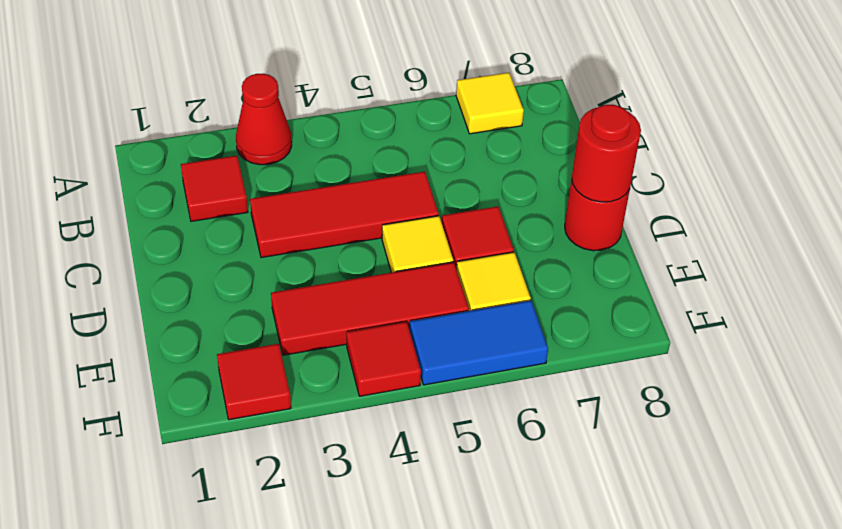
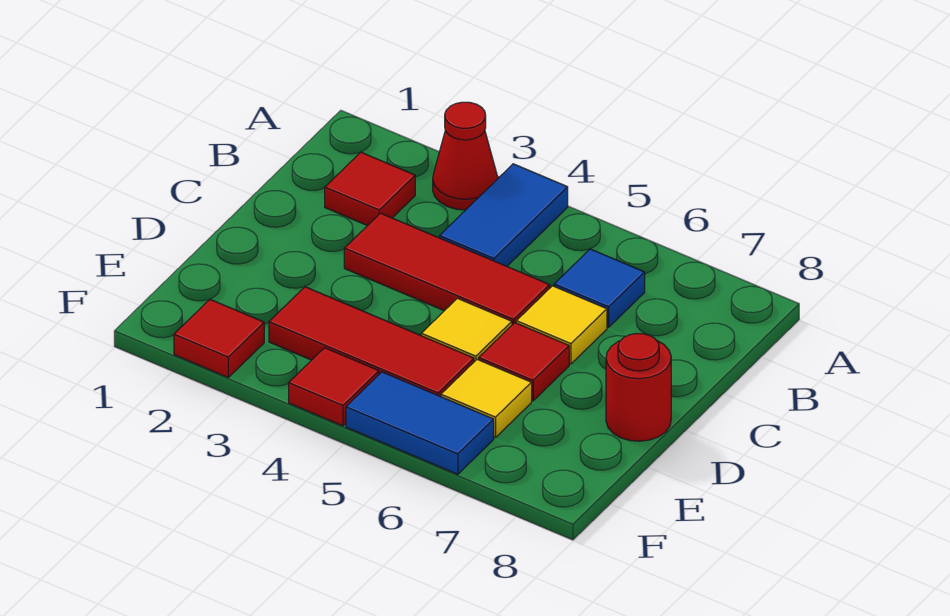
none -> blue 1x2 tile [440,164,568,266]
yellow 1x1 tile [456,73,524,134] -> yellow 1x1 tile moved to [516,286,607,364]
none -> blue 1x1 tile [554,249,645,327]
red 1x1 round brick [572,105,641,202] -> none

